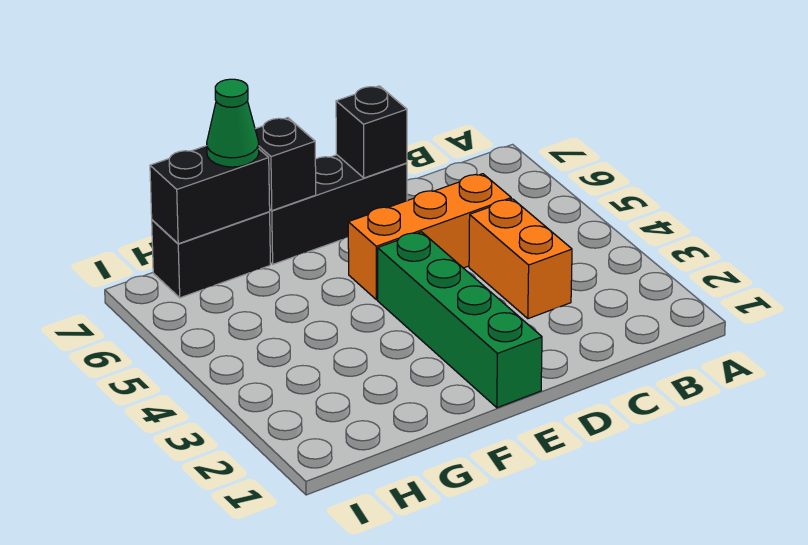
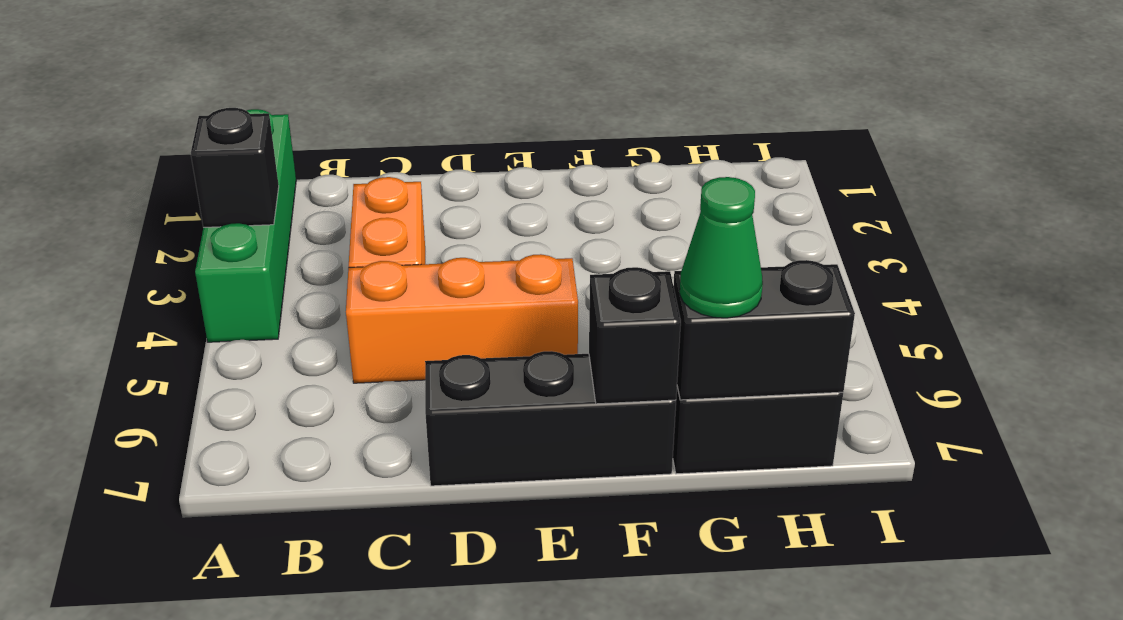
black 1x1 brick [336,86,407,178] -> black 1x1 brick moved to [191,108,279,228]
green 1x4 brick [378,232,542,408] -> green 1x4 brick moved to [195,109,296,342]

